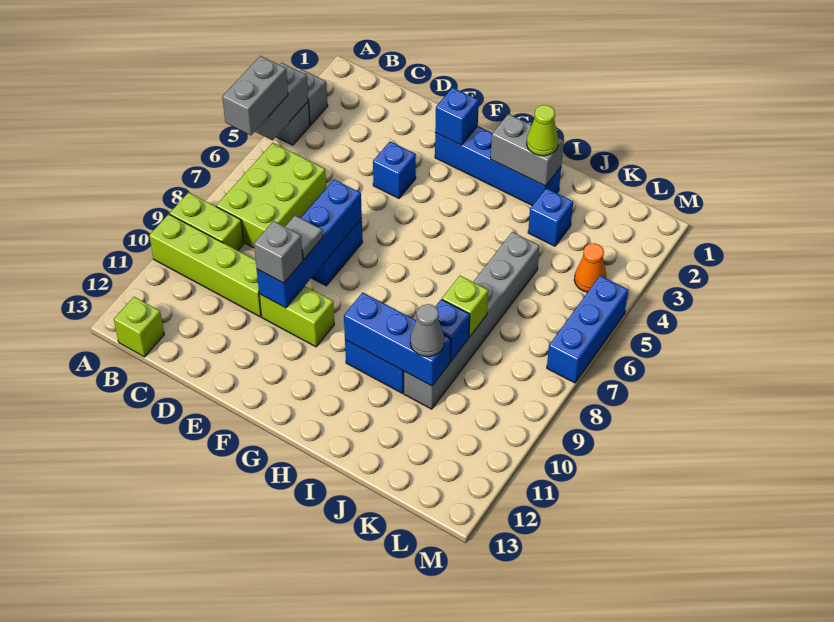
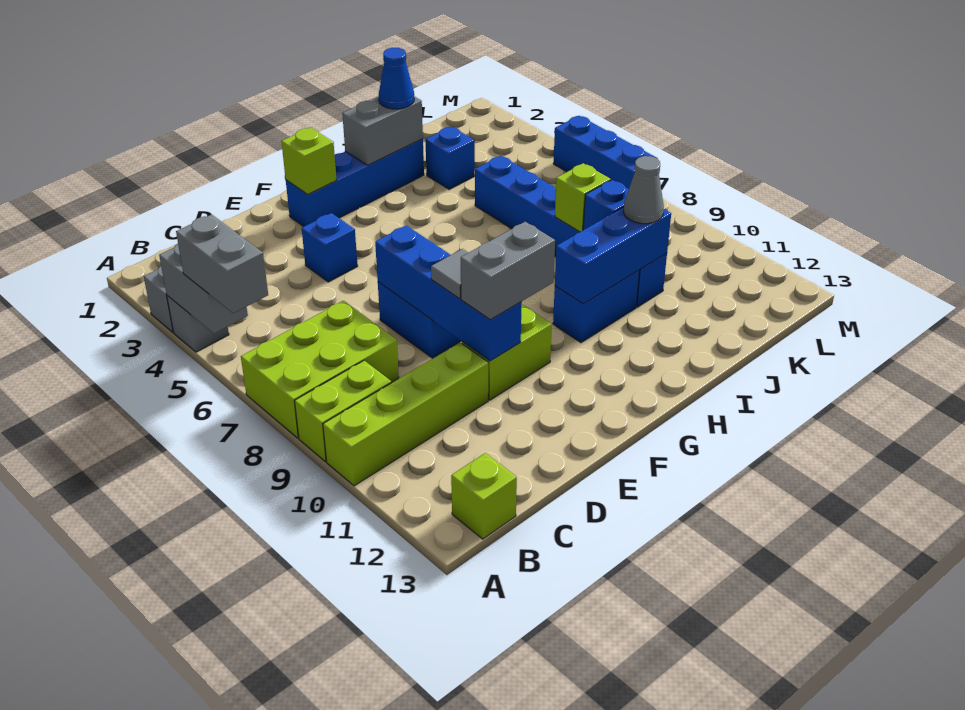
lime 2x3 brick [216,143,326,248] -> lime 2x3 brick turned to [241,301,399,438]
grey 1x1 brick [254,221,303,283] -> grey 1x2 brick [461,222,555,320]
blue 1x1 brick [435,88,479,145] -> lime 1x1 brick [281,128,337,194]
lime 1x1 cone [527,105,558,156] -> blue 1x1 cone [379,48,414,109]
grey 1x6 brick [404,232,540,409] -> blue 1x6 brick [475,156,667,307]
orange 1x1 cone [574,243,607,292] -> none

